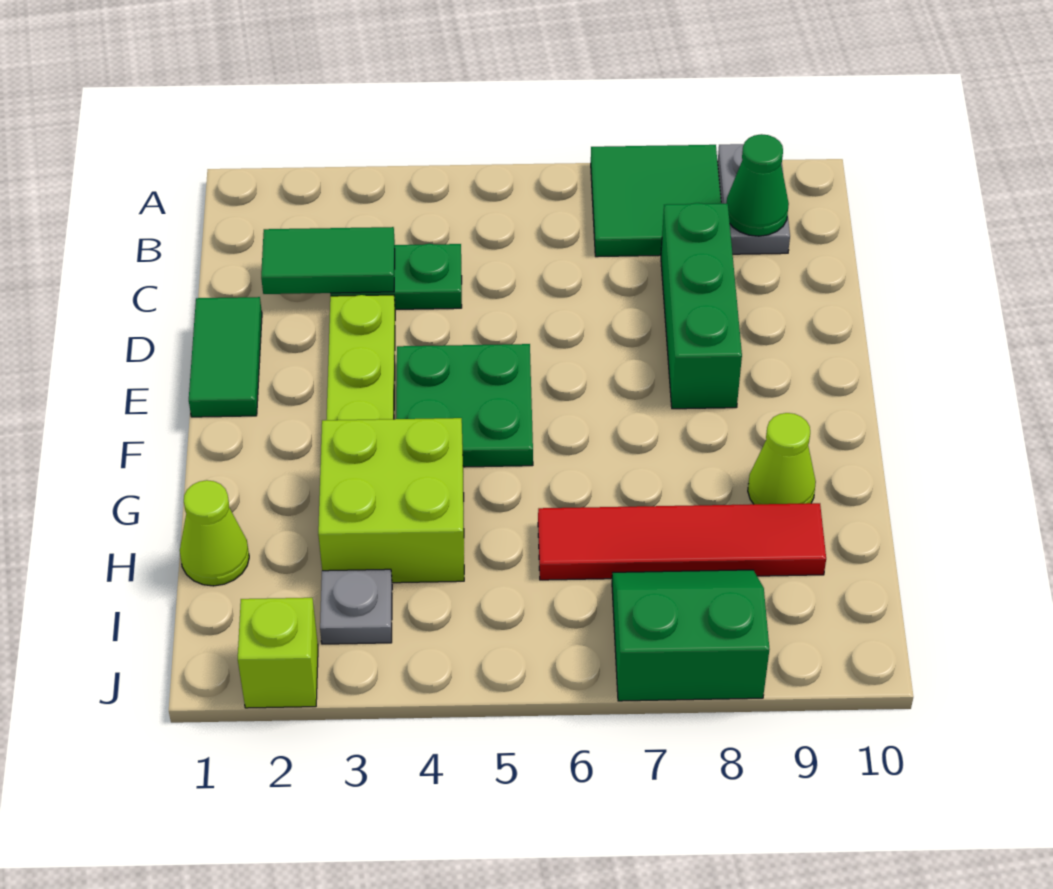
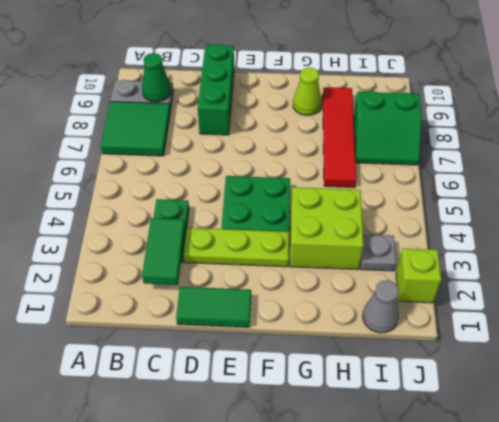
green 1x3 brick [661,203,742,409] -> green 1x3 brick turned to [198,44,234,135]
lime 1x1 cone [180,480,249,586] -> none
none -> grey 1x1 cone [363,280,399,333]
green 2x2 slope [612,570,769,701] -> green 2x2 slope turned to [354,91,422,165]

